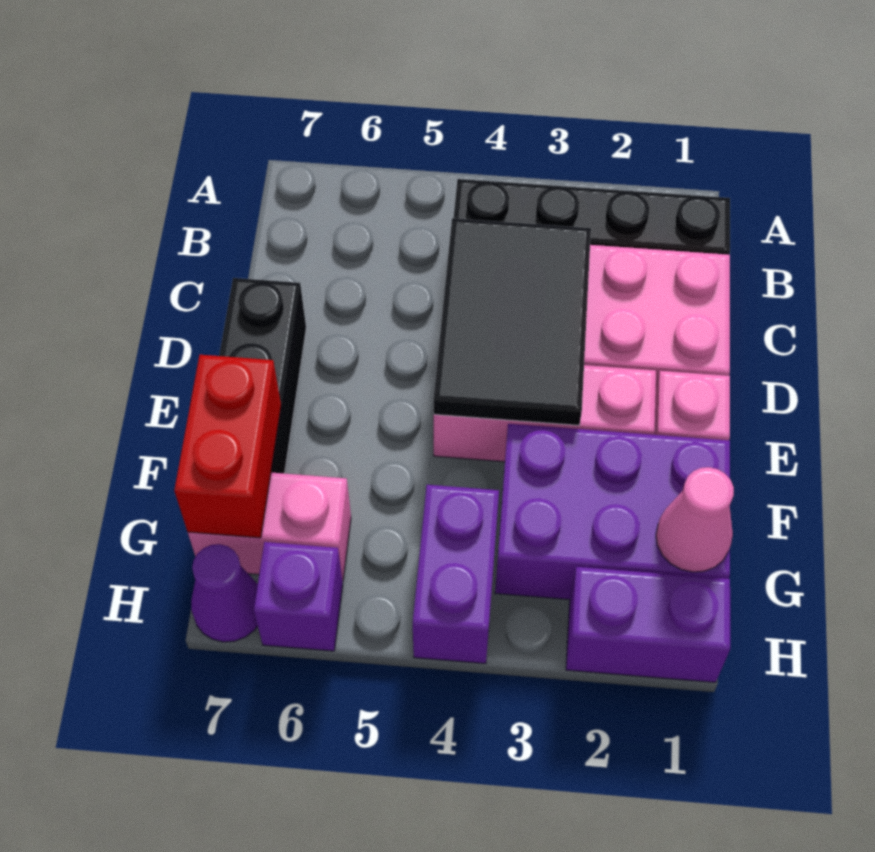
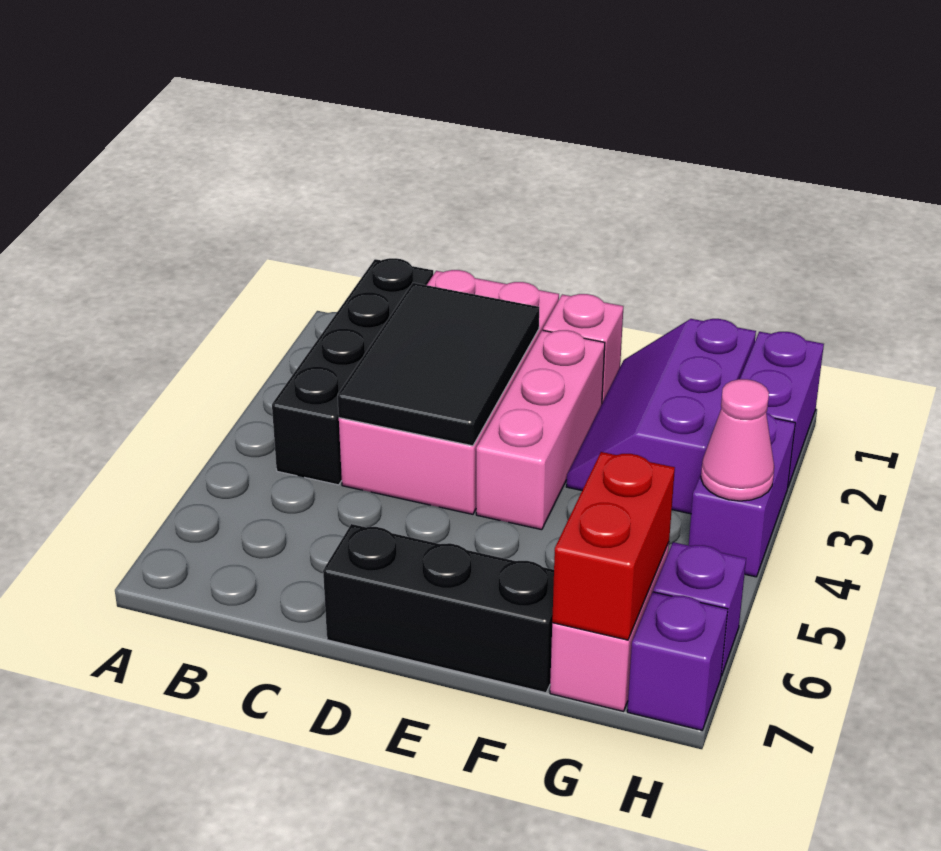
black 2x3 tile [434,218,591,425] -> black 2x3 tile turned to [338,283,539,446]
purple 2x3 brick [495,424,730,599] -> purple 2x3 slope [566,319,756,514]
red 1x2 brick [174,355,281,538] -> red 1x2 brick turned to [552,452,675,640]
pink 1x1 cone [656,467,734,572] -> pink 1x1 cone moved to [701,379,774,501]
purple 1x2 brick [413,485,499,664] -> purple 1x2 brick turned to [689,413,795,577]
purple 1x1 cone [191,544,258,642] -> purple 1x1 brick [627,592,728,730]

